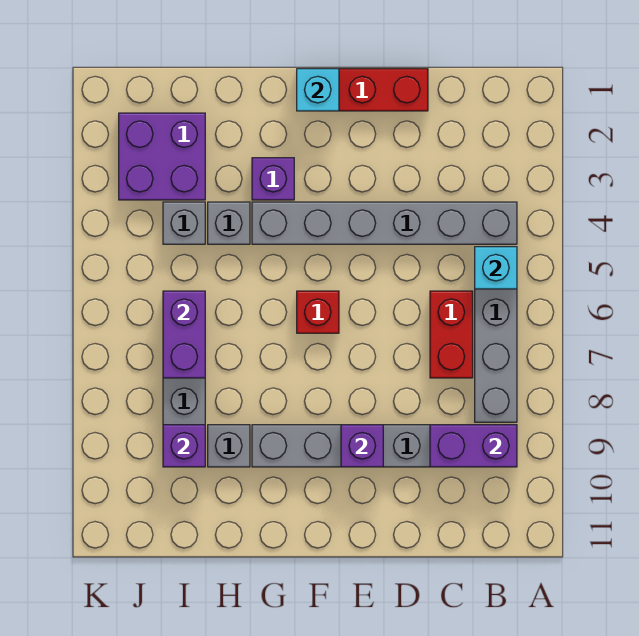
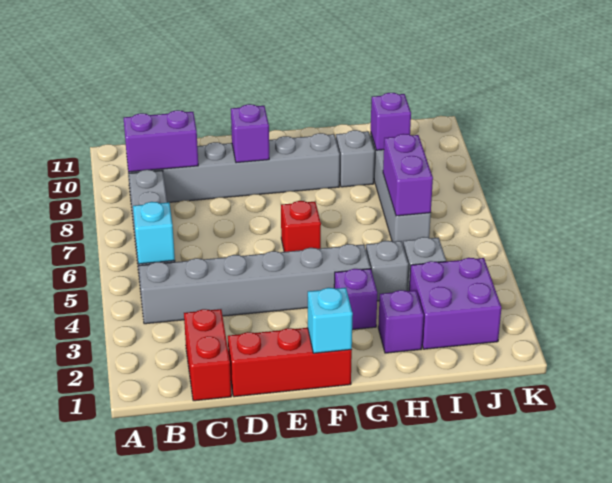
red 1x2 brick [430,291,473,378] -> red 1x2 brick moved to [184,309,231,401]
none -> purple 1x1 brick [378,290,424,353]

